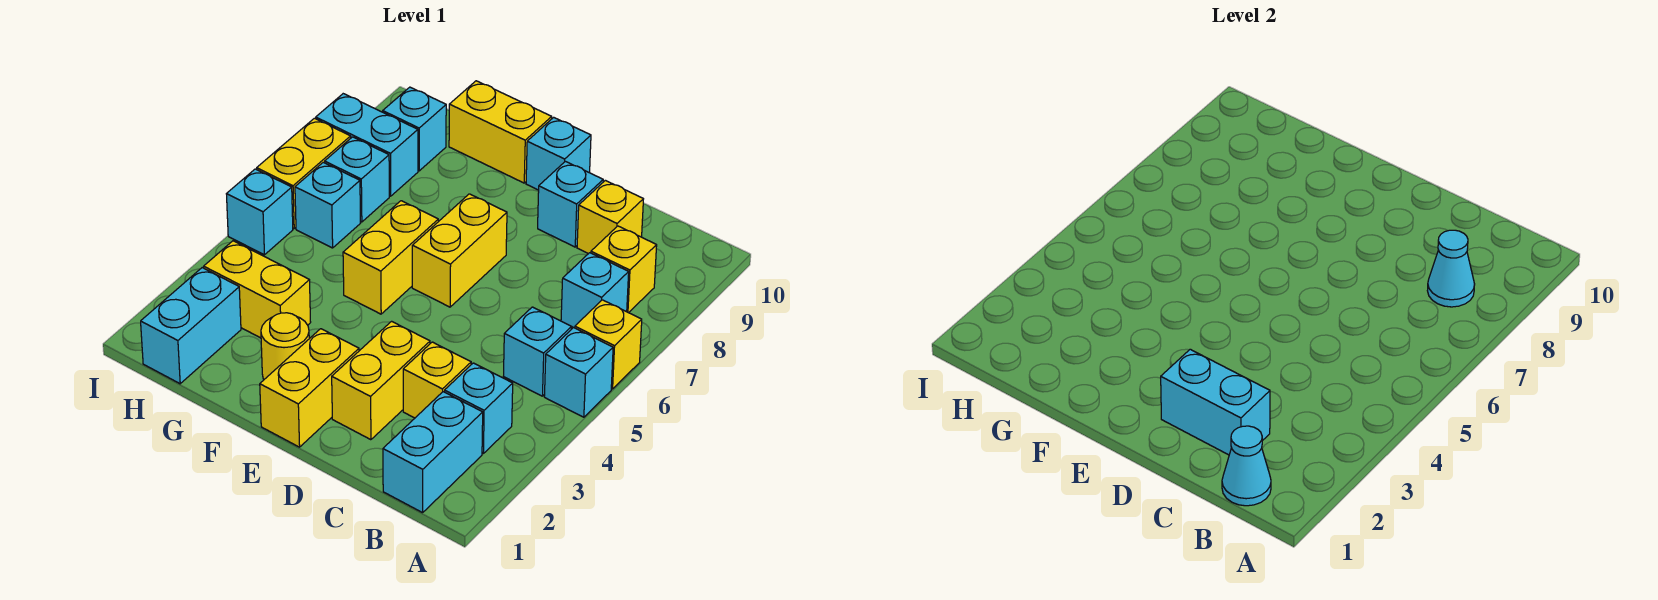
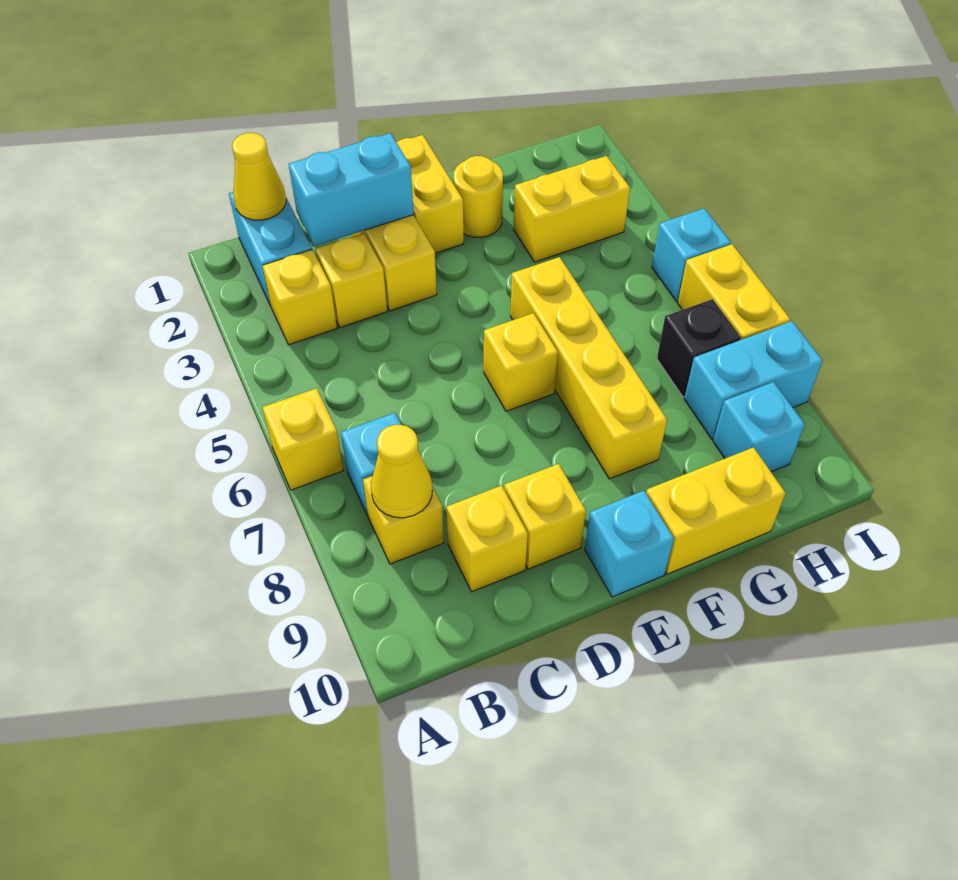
cyan 1x1 brick [544,327,613,417] -> none
cyan 1x1 cone [1222,426,1271,506] -> yellow 1x1 cone [232,133,286,220]
cyan 1x1 brick [445,363,513,453] -> yellow 1x1 brick [263,250,337,345]
cyan 1x1 brick [504,307,571,396] -> none
cyan 1x1 cone [1427,230,1475,307] -> yellow 1x1 cone [371,425,432,518]
cyan 1x1 brick [538,161,603,247] -> yellow 1x1 brick [504,464,586,569]
yellow 1x2 brick [412,194,507,307] -> yellow 1x1 brick [484,313,558,411]
yellow 1x2 brick [343,201,438,314] -> yellow 1x4 brick [510,257,667,479]
cyan 1x2 brick [141,268,241,384] -> none
cyan 1x1 brick [295,162,360,248] -> none
cyan 1x1 brick [325,137,389,222] -> black 1x1 brick [657,299,741,397]

